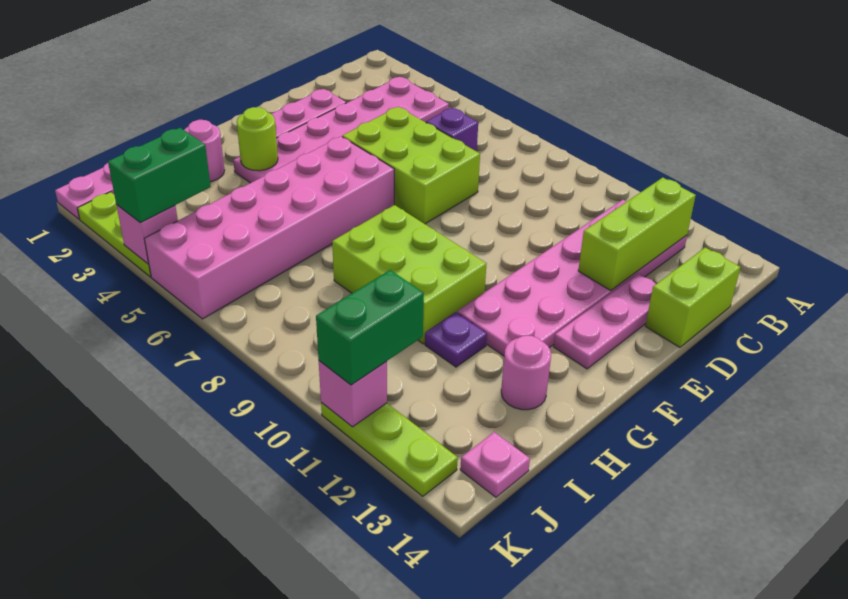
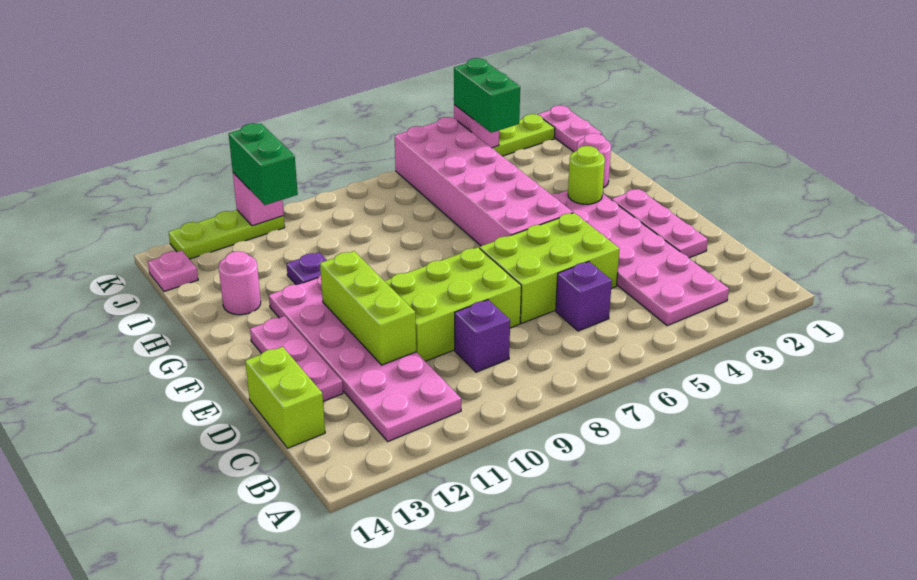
lime 1x3 brick [578,178,696,290] -> lime 1x3 brick moved to [320,251,416,365]
none -> purple 1x1 brick [455,300,510,372]
lime 2x3 brick [332,205,486,344] -> lime 2x3 brick moved to [385,247,521,361]

